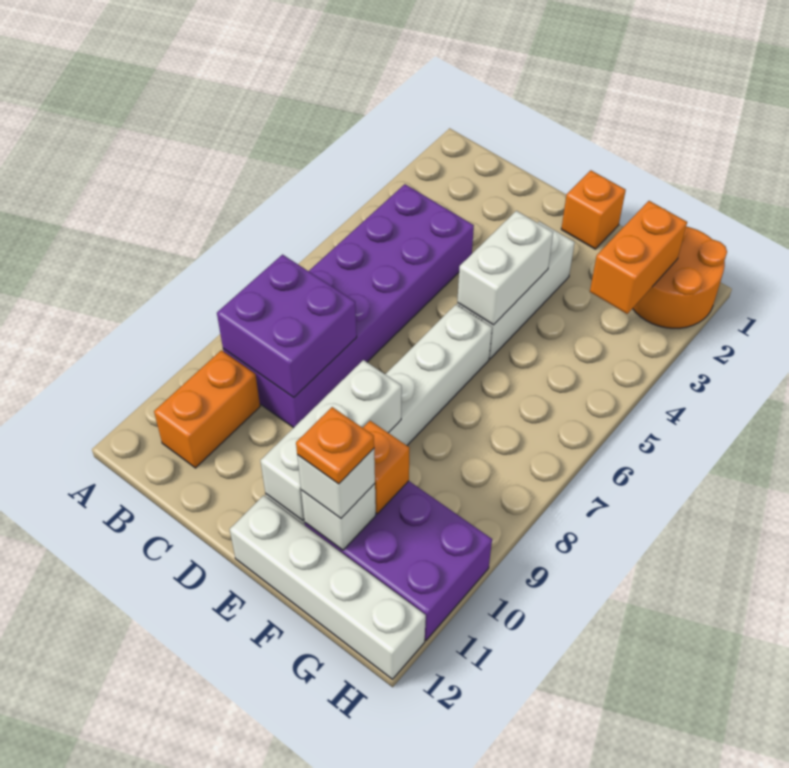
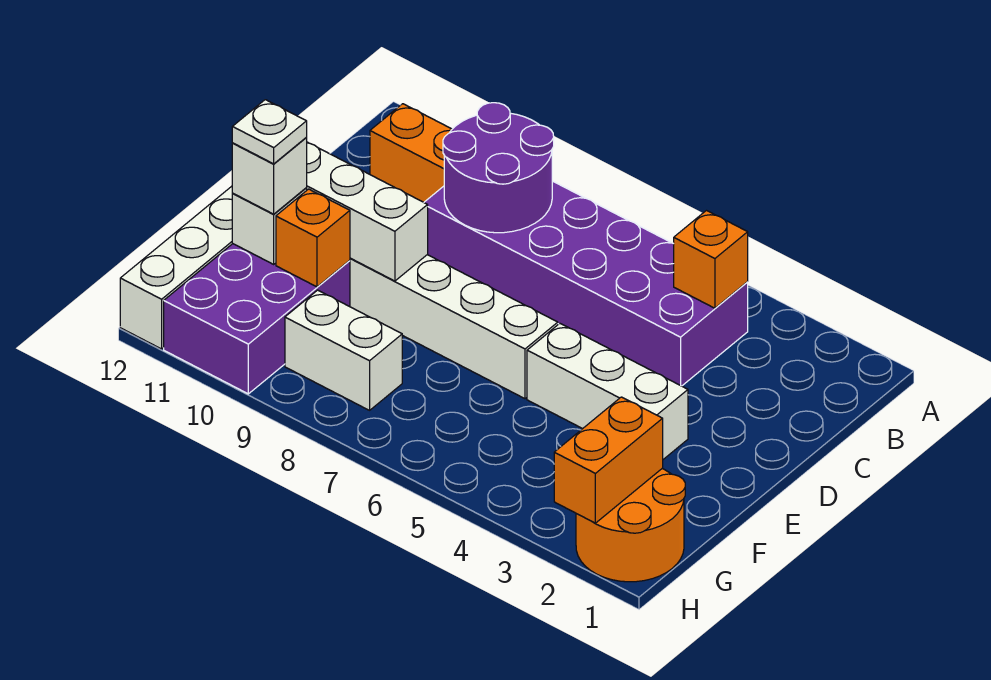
purple 2x2 brick [217,255,357,398] -> purple 2x2 round brick [443,103,554,233]
orange 1x1 brick [561,170,626,249] -> orange 1x1 brick moved to [674,211,748,308]
white 1x2 brick [457,211,553,325] -> white 1x2 brick moved to [285,290,402,410]
orange 1x1 plate [296,407,374,484] -> white 1x1 plate [232,100,307,164]
orange 1x2 brick [590,201,687,314] -> orange 1x2 brick turned to [554,397,663,523]

